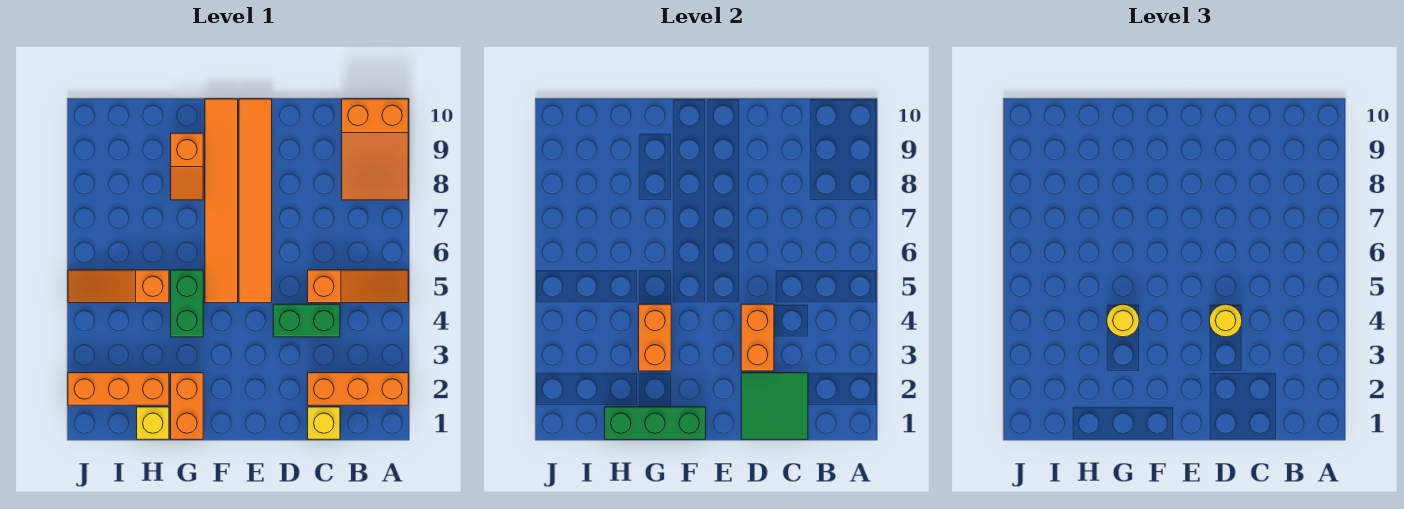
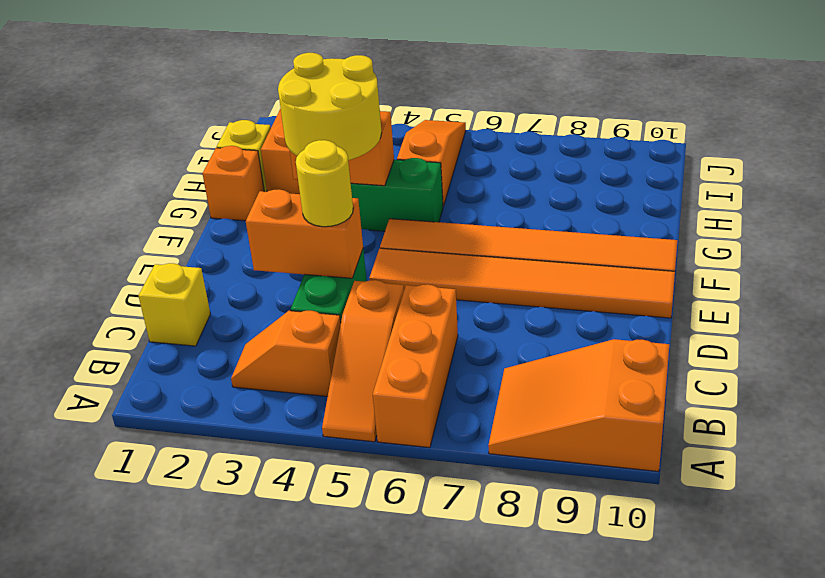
orange 1x3 brick [308,373,408,405] -> orange 1x3 brick moved to [373,284,458,448]
green 2x2 tile [741,373,808,439] -> none
green 1x3 brick [605,407,706,439] -> none
orange 1x2 brick [171,373,203,439] -> orange 1x1 brick [202,146,264,221]
yellow 1x1 round brick [1107,304,1139,337] -> yellow 2x2 round brick [278,53,382,160]
orange 1x2 slope [171,133,203,200] -> orange 1x2 slope moved to [231,311,341,396]

